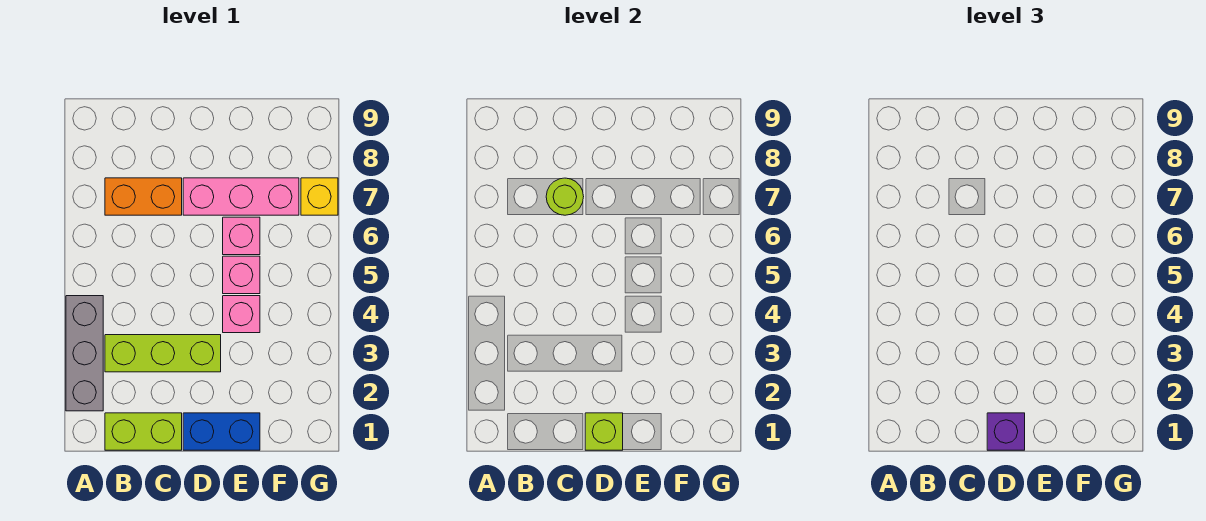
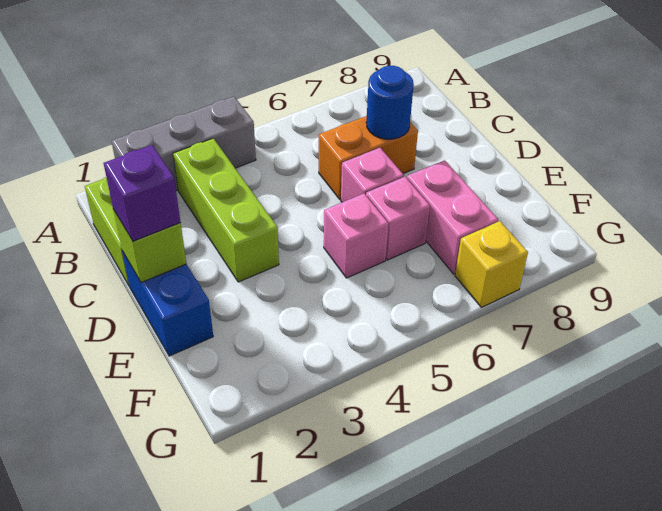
orange 1x2 brick [105,178,182,215] -> orange 1x2 brick turned to [319,116,418,199]
lime 1x1 round brick [546,178,584,215] -> blue 1x1 round brick [366,66,414,139]
pink 1x3 brick [183,178,299,215] -> pink 1x2 brick [407,160,498,274]
pink 1x1 brick [223,296,260,333] -> pink 1x1 brick moved to [341,148,404,202]

